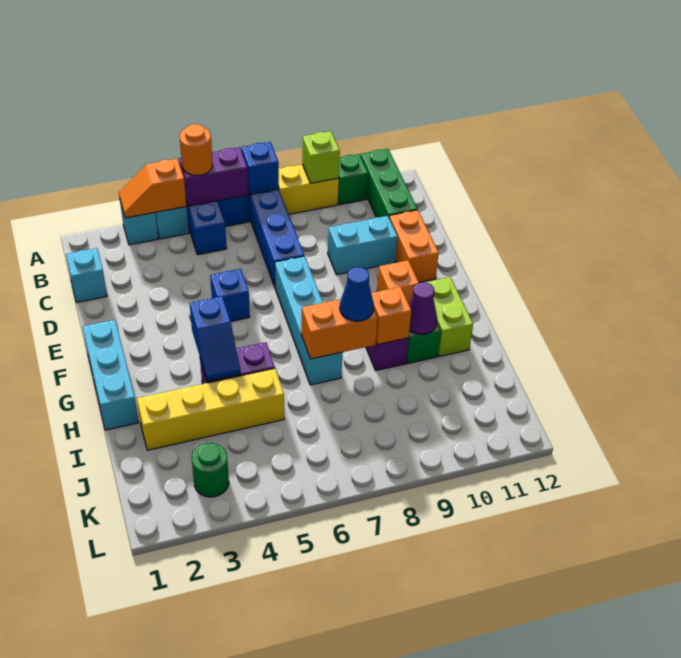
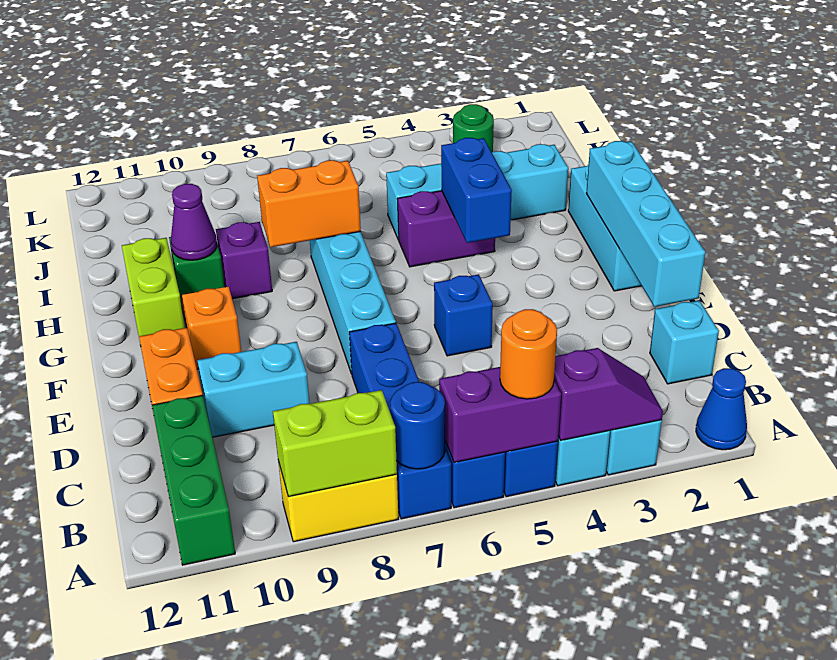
orange 1x2 slope [119,159,187,218] -> purple 1x2 slope [554,348,663,440]
blue 1x1 brick [241,142,279,195] -> blue 1x1 round brick [390,382,445,469]
lime 1x1 brick [302,131,340,183] -> lime 1x2 brick [273,390,397,497]
green 1x1 brick [338,154,368,205] -> none
none -> cyan 1x4 brick [586,141,705,307]
blue 1x2 slope [190,296,240,381] -> blue 1x2 brick [441,138,512,243]
blue 1x1 cone [340,267,374,321] -> blue 1x1 cone moved to [696,368,747,450]
orange 1x1 brick [371,287,411,345] -> none
yellow 1x4 brick [137,368,284,450] -> cyan 1x4 brick [386,144,568,240]

